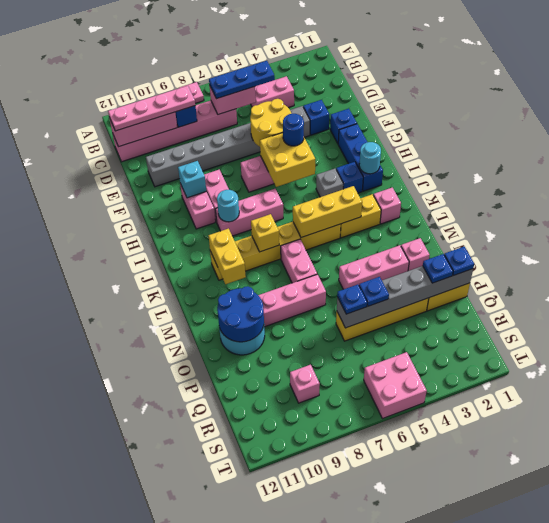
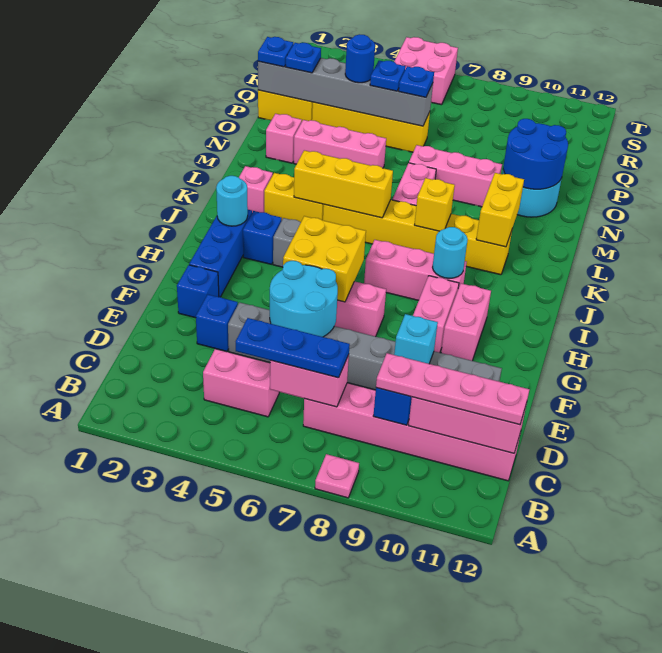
yellow 2x2 round brick [250,99,292,147] -> cyan 2x2 round brick [270,261,338,337]
blue 1x1 round brick [283,114,304,146] -> blue 1x1 round brick moved to [345,34,375,83]
cyan 1x1 brick [178,161,206,198] -> cyan 1x1 brick moved to [394,314,438,364]
pink 1x1 brick [290,365,320,403] -> none

